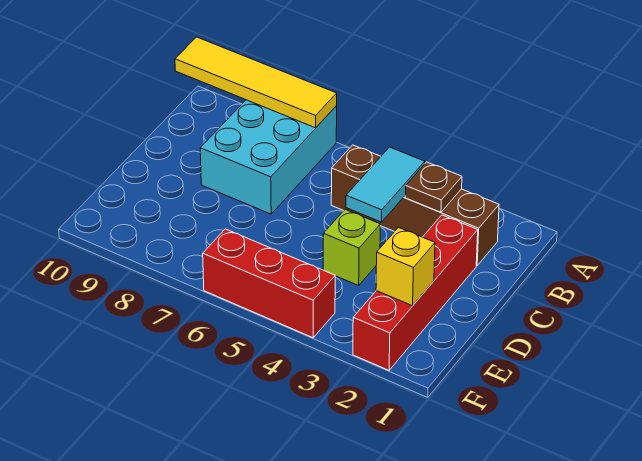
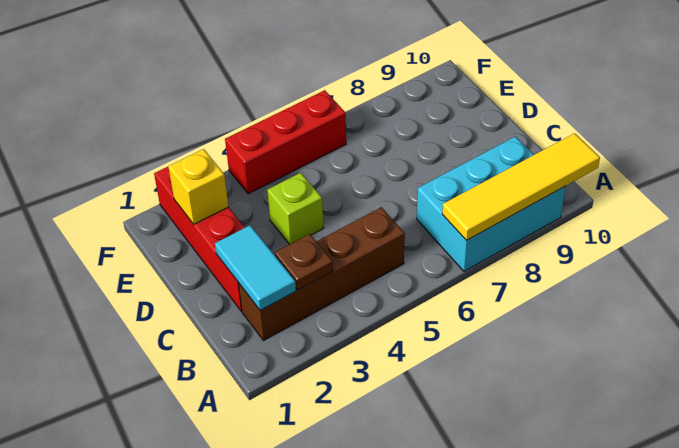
cyan 2x3 brick [200,100,337,214] -> cyan 2x3 brick turned to [417,137,566,271]
cyan 1x2 tile [346,147,425,222] -> cyan 1x2 tile moved to [215,225,296,310]

